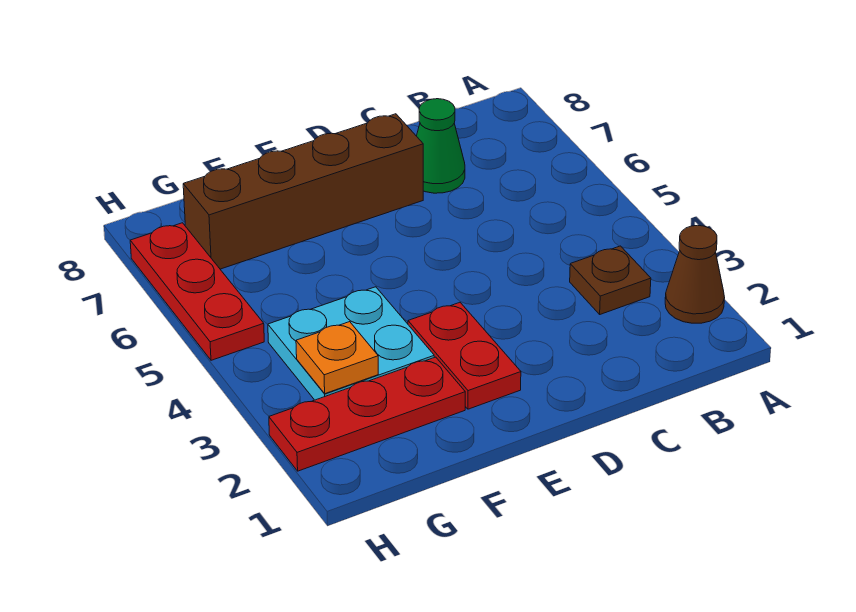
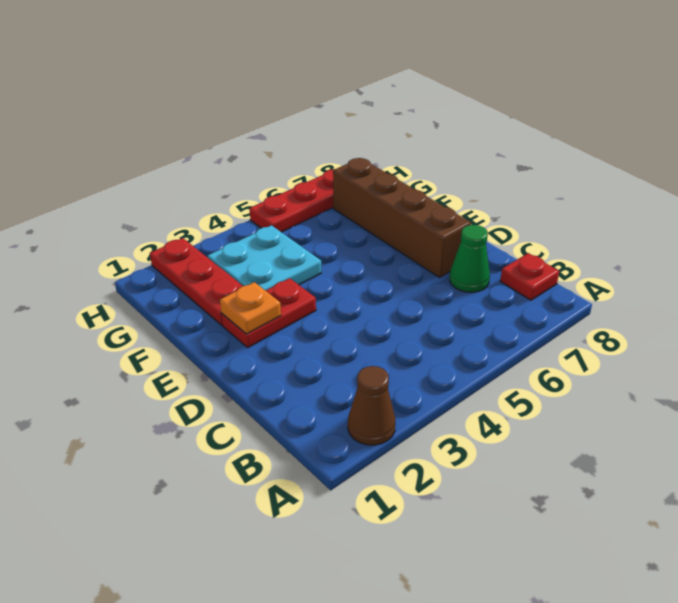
brown 1x1 plate [570,246,651,314] -> none
none -> red 1x1 plate [500,253,559,300]
orange 1x1 plate [296,322,378,394] -> orange 1x1 plate moved to [220,282,281,334]

